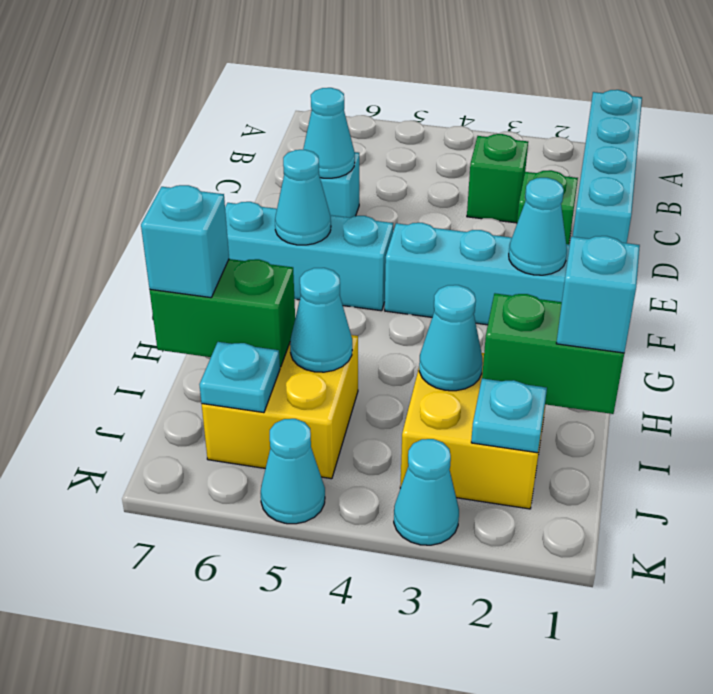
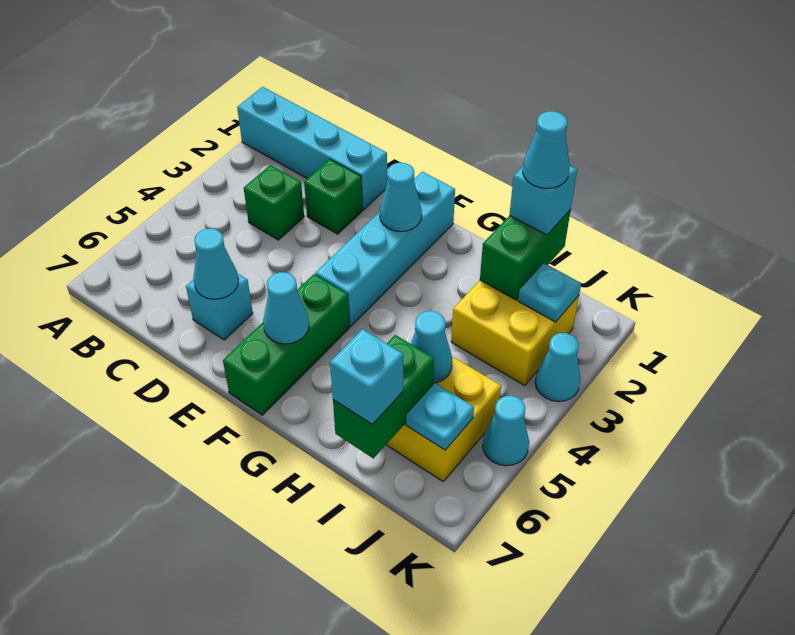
cyan 1x3 brick [225,202,393,311] -> green 1x3 brick [223,274,350,415]
cyan 1x1 cone [419,285,483,391] -> cyan 1x1 cone moved to [523,111,570,189]

